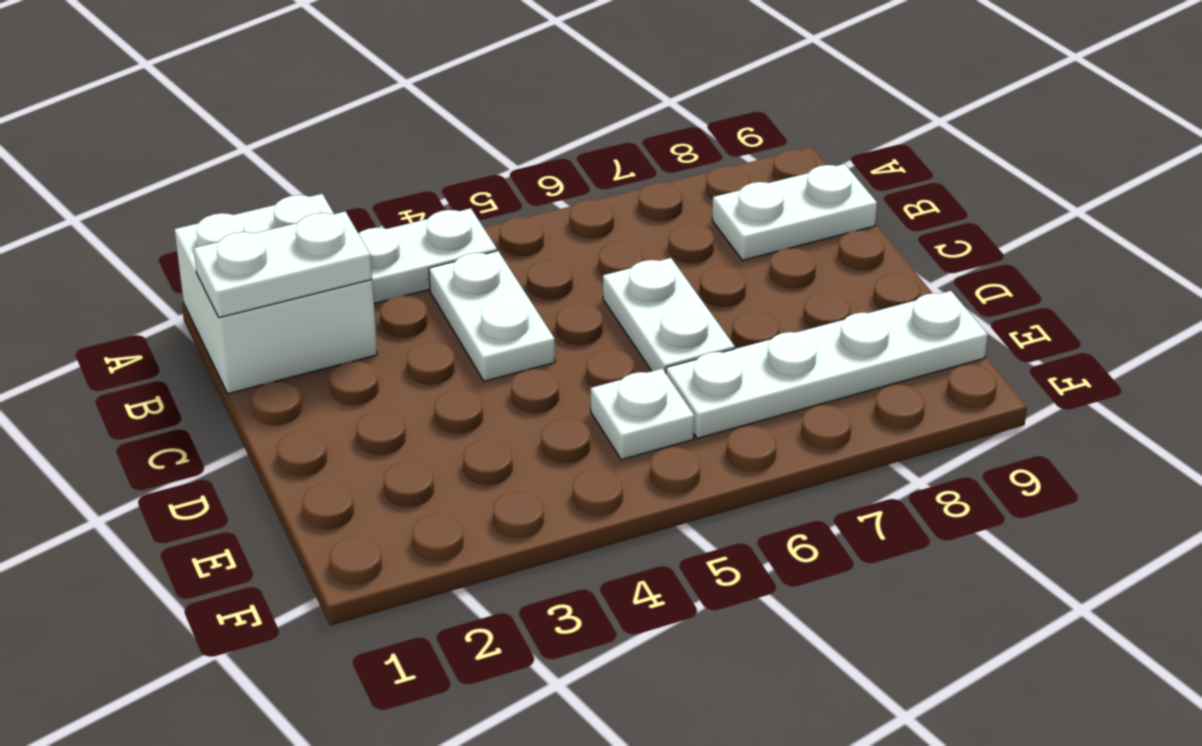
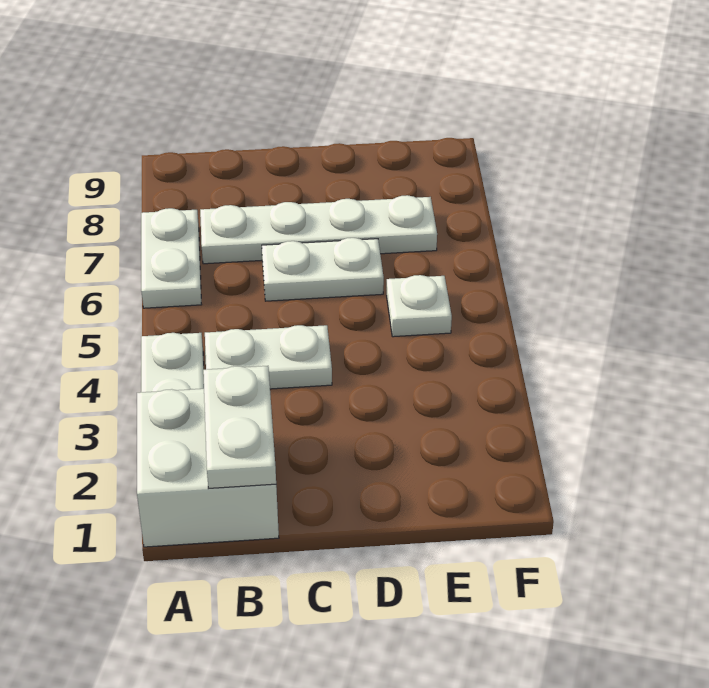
white 1x2 plate [712,164,877,260] -> white 1x2 plate moved to [141,208,201,308]
white 1x4 plate [666,291,988,438] -> white 1x4 plate turned to [200,195,437,264]

